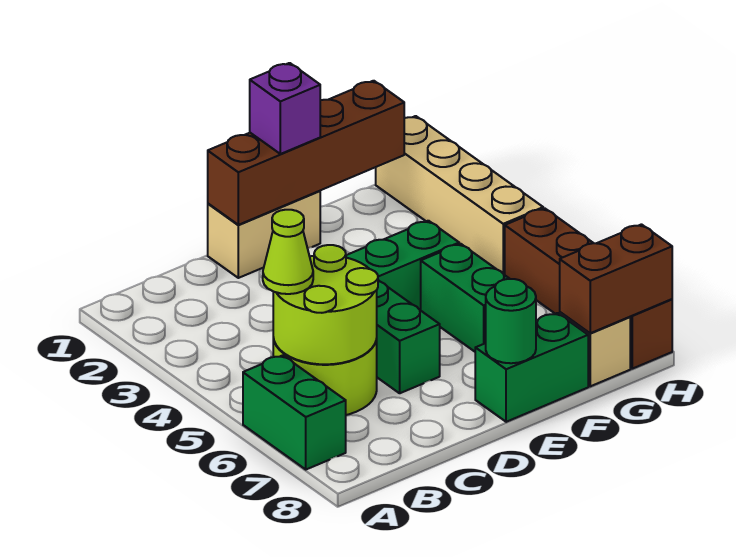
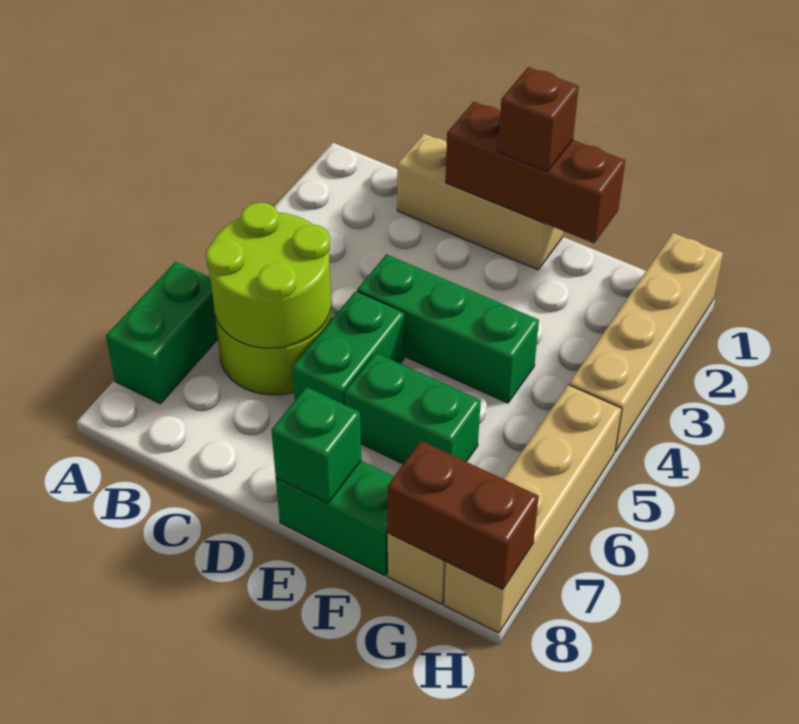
lime 1x1 cone [263,210,313,294] -> none
tan 1x2 brick [208,191,320,278] -> tan 1x3 brick [397,133,563,270]
brown 1x4 brick [208,81,404,225] -> brown 1x3 brick [446,102,625,243]
purple 1x1 brick [250,63,320,154] -> brown 1x1 brick [498,67,579,172]
green 1x1 round brick [486,279,536,363] -> green 1x1 brick [271,387,361,503]
green 1x2 brick [421,244,509,352] -> green 1x2 brick turned to [345,353,481,464]
brown 1x4 brick [505,208,672,369] -> tan 1x4 brick [444,385,622,633]

